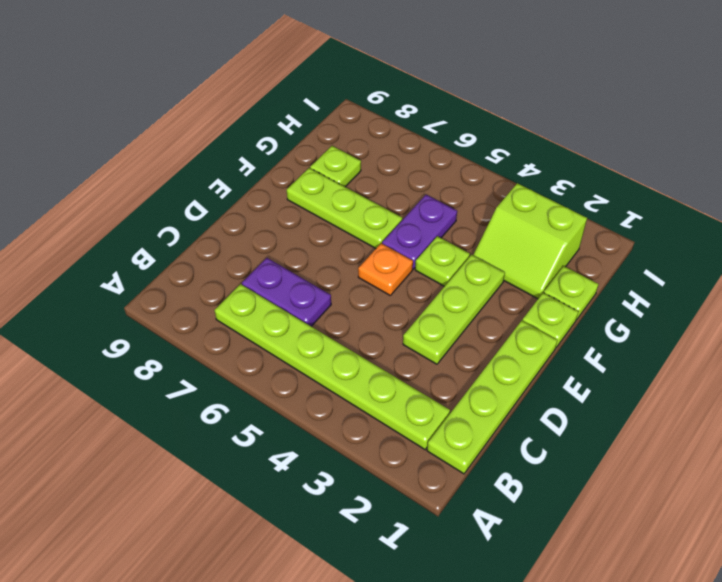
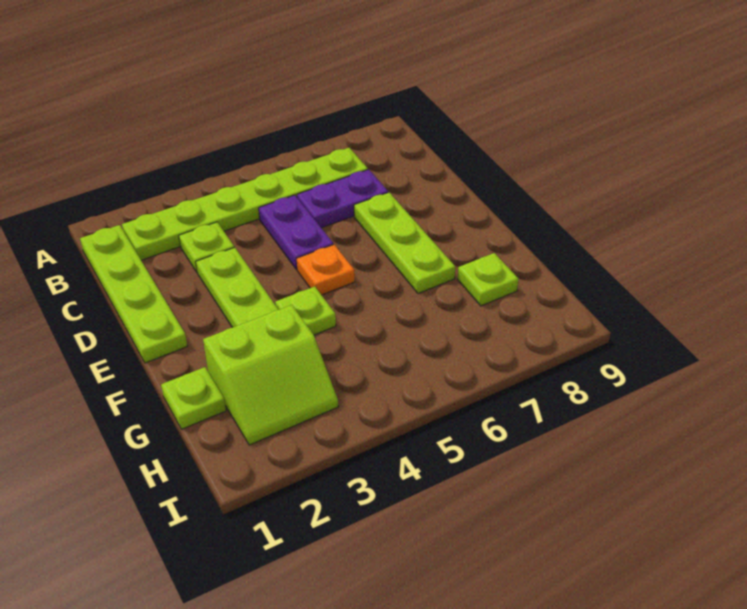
lime 1x1 plate [522,293,578,347] -> lime 1x1 plate moved to [179,222,234,272]
purple 1x2 plate [382,195,457,269] -> purple 1x2 plate moved to [259,195,333,269]
lime 1x3 plate [287,168,402,248] -> lime 1x3 plate turned to [354,192,455,293]
lime 2x2 slope [474,183,587,299] -> lime 2x2 slope turned to [203,305,338,445]

